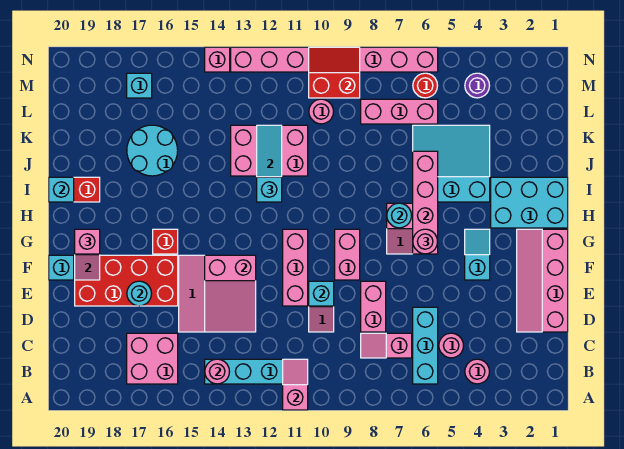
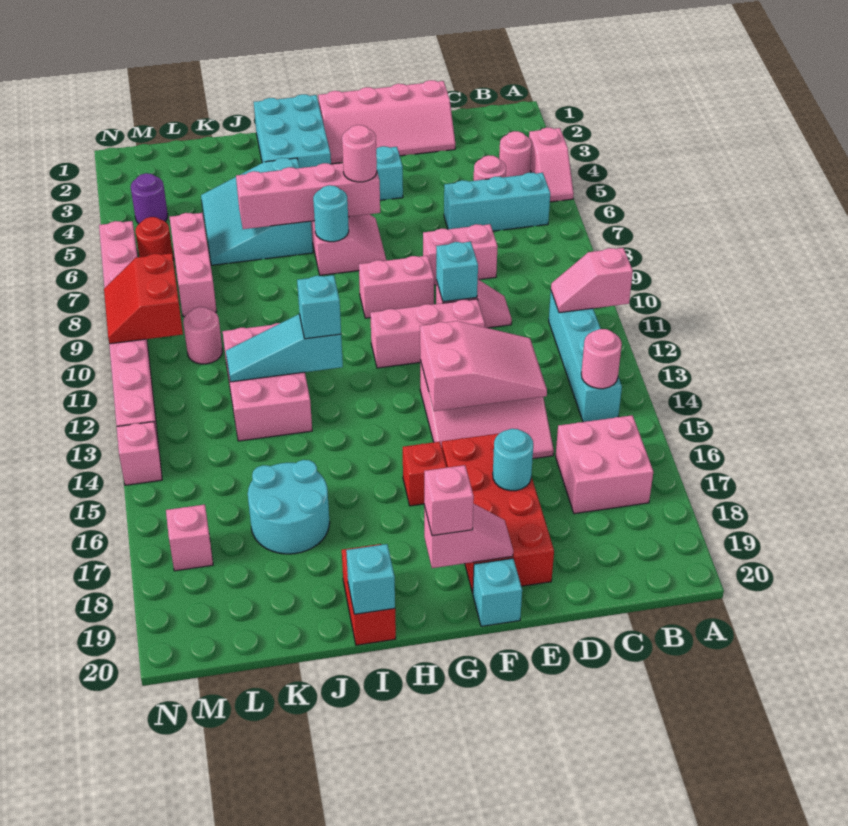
pink 1x2 slope [361,333,412,358] -> pink 1x2 slope moved to [529,128,574,202]
cyan 1x1 brick [127,73,152,98] -> pink 1x1 brick [166,505,213,571]

